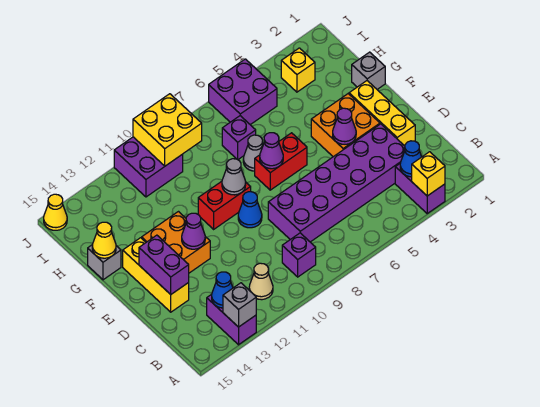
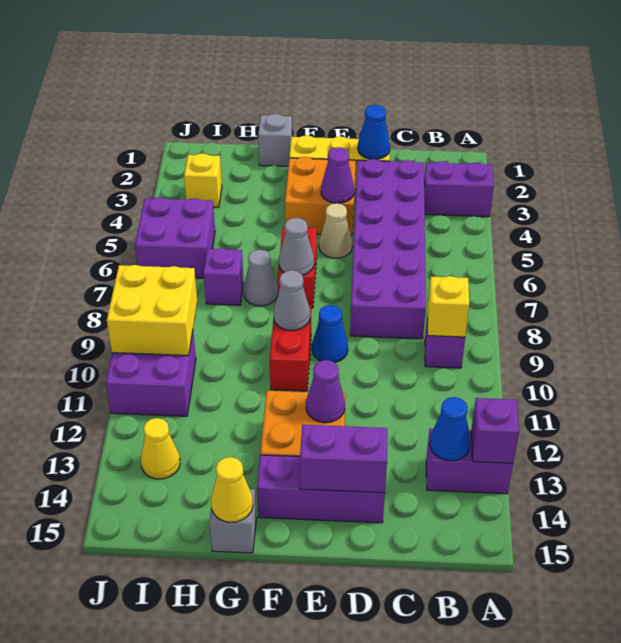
yellow 1x1 brick [412,152,445,196] -> yellow 1x1 brick moved to [428,276,469,337]
grey 1x1 brick [223,283,256,327] -> purple 1x1 brick [471,398,519,463]
blue 1x1 cone [400,141,422,177] -> blue 1x1 cone moved to [358,105,390,159]
tan 1x1 cone [249,263,273,300] -> tan 1x1 cone moved to [319,203,352,258]
yellow 1x3 brick [123,238,189,312] -> purple 1x3 brick [257,455,385,523]
purple 1x1 cone [260,133,283,169] -> grey 1x1 cone [279,218,314,275]
yellow 1x1 cone [44,194,67,230] -> yellow 1x1 cone moved to [141,418,180,479]

